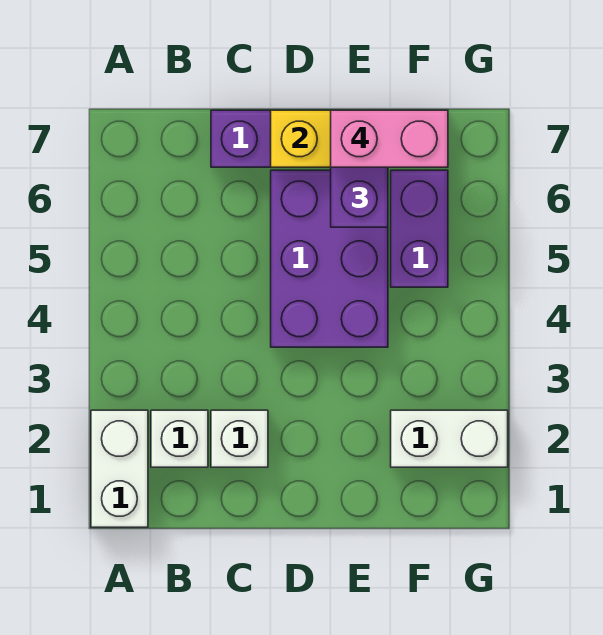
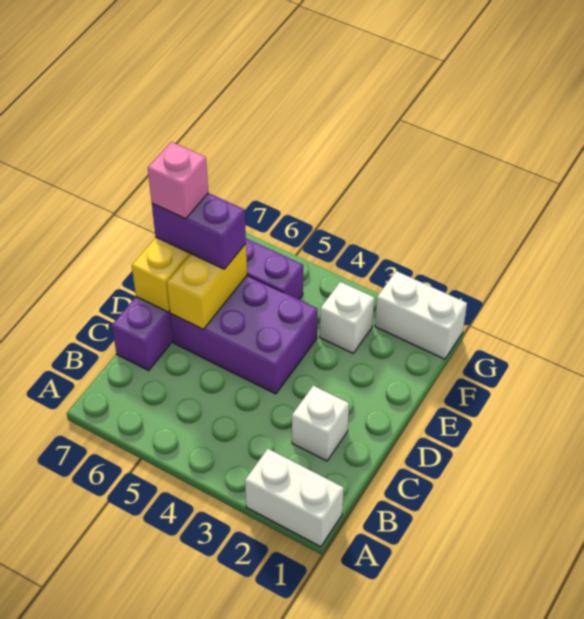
white 1x1 brick [151,410,208,467] -> white 1x1 brick moved to [320,282,374,353]
none -> yellow 1x2 brick [167,244,247,329]
pink 1x2 brick [331,110,448,167] -> pink 1x1 brick [148,142,208,219]
white 1x2 brick [391,410,508,467] -> white 1x2 brick turned to [375,271,467,359]

